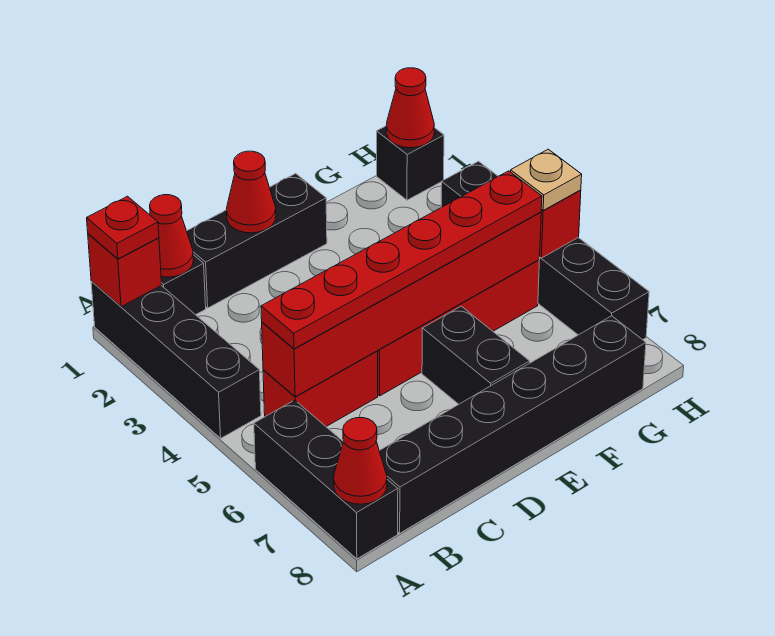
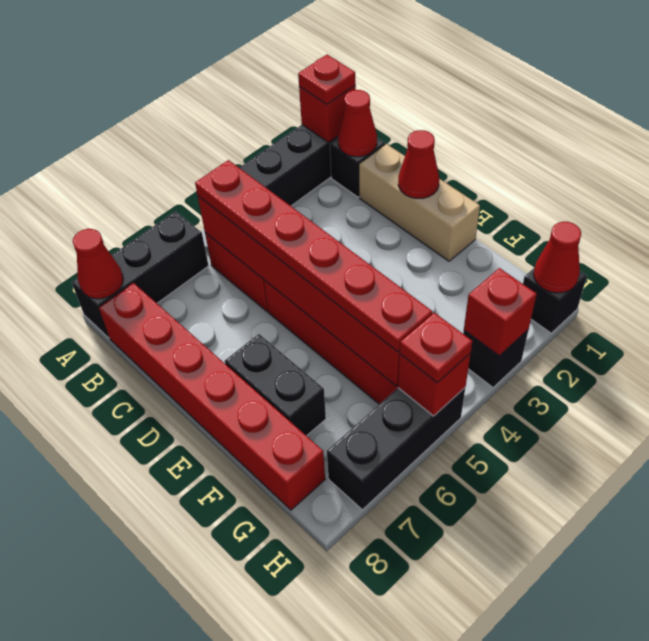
black 1x6 brick [379,316,646,533] -> red 1x6 brick [99,283,325,510]
black 1x3 brick [187,174,327,308] -> tan 1x3 brick [359,144,480,261]
black 1x2 brick [422,306,530,404] -> black 1x2 brick turned to [225,334,326,436]
none -> red 1x1 brick [464,268,537,356]
tan 1x1 plate [511,149,582,211] -> red 1x1 plate [400,313,472,383]

